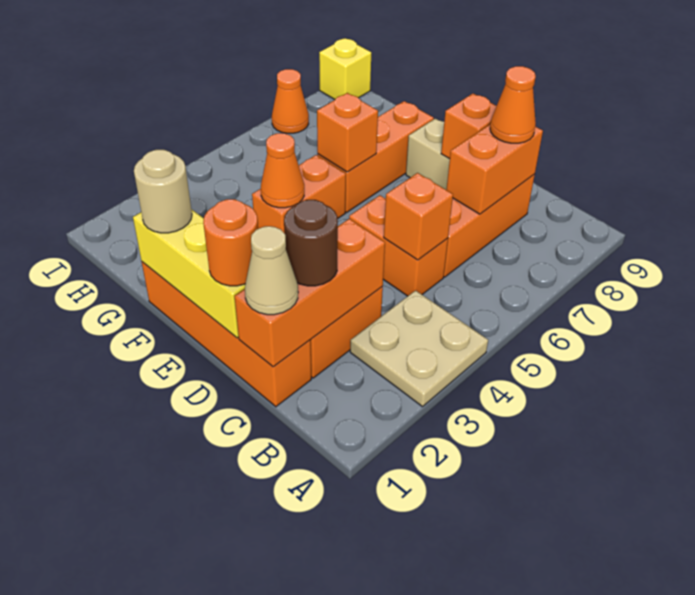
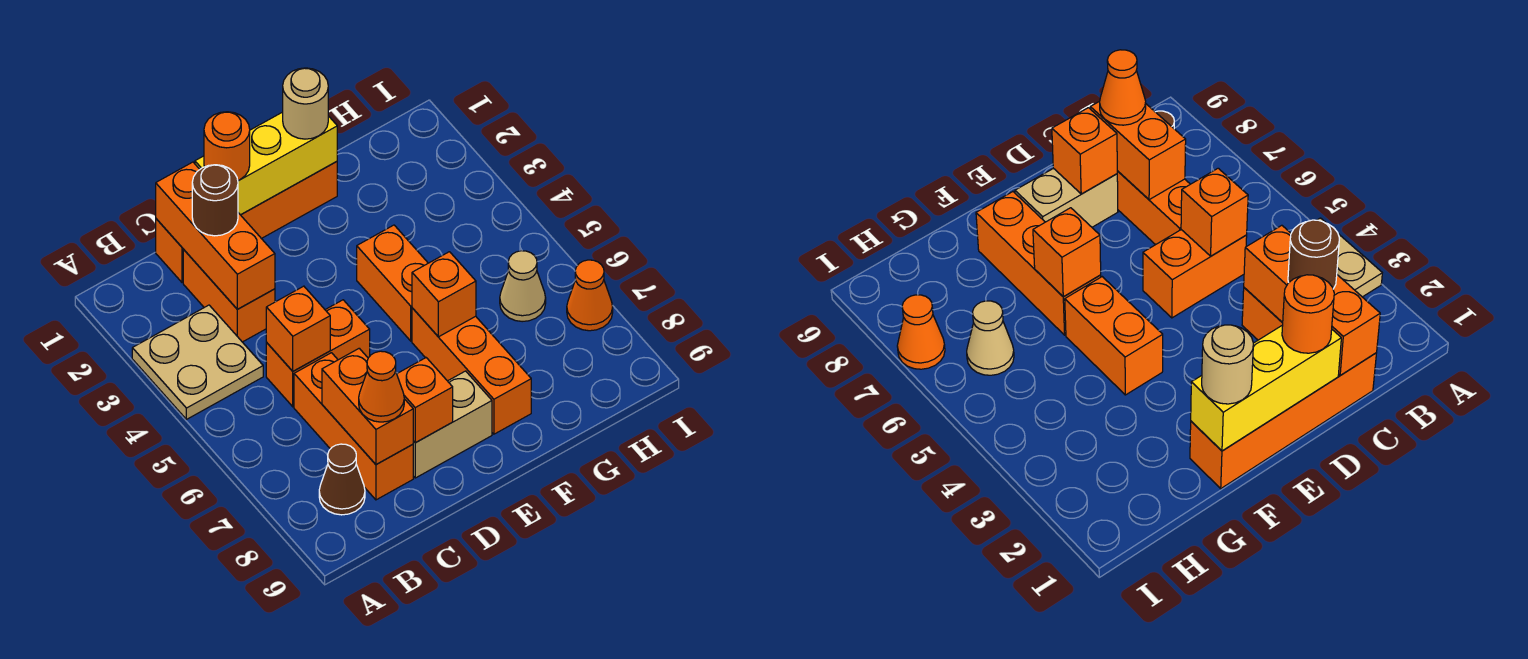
none -> brown 1x1 cone [319,444,365,515]
tan 1x1 cone [245,226,298,315] -> tan 1x1 cone moved to [500,251,546,322]
orange 1x1 cone [261,133,304,208] -> none
yellow 1x1 brick [319,38,371,99] -> none

